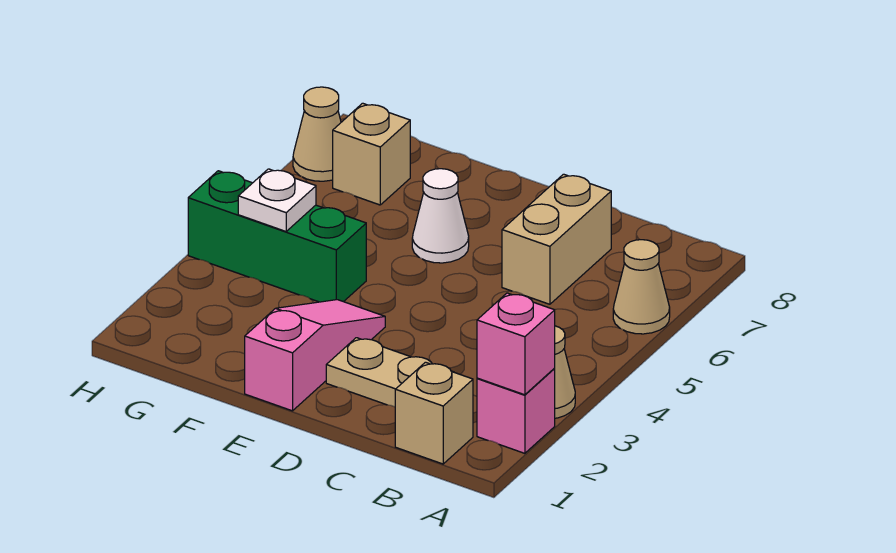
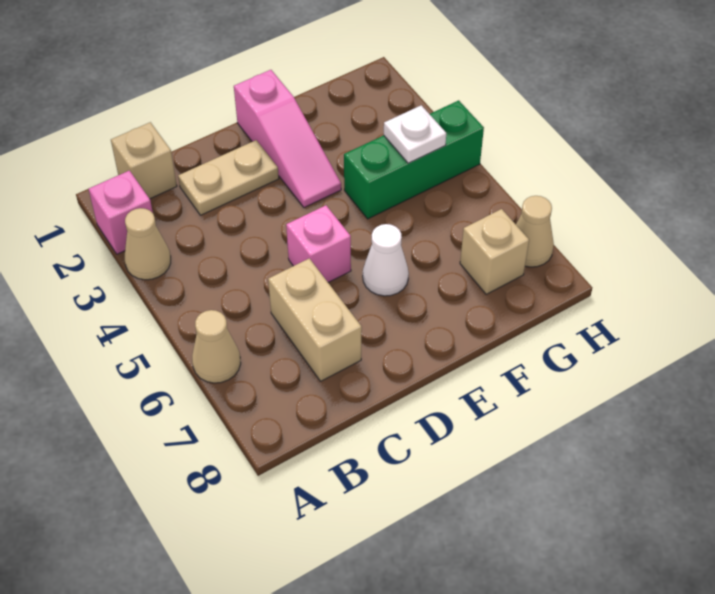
pink 1x1 brick [477,293,555,395] -> pink 1x1 brick moved to [286,205,351,282]

